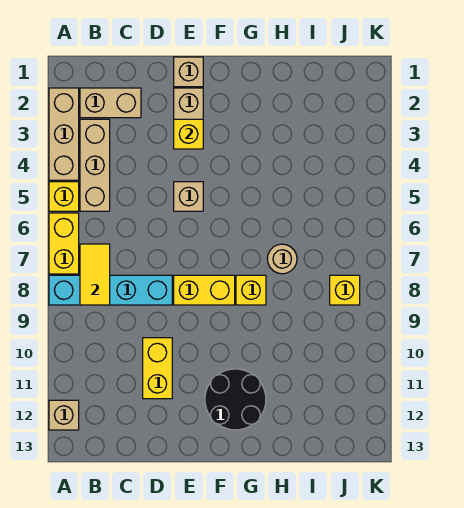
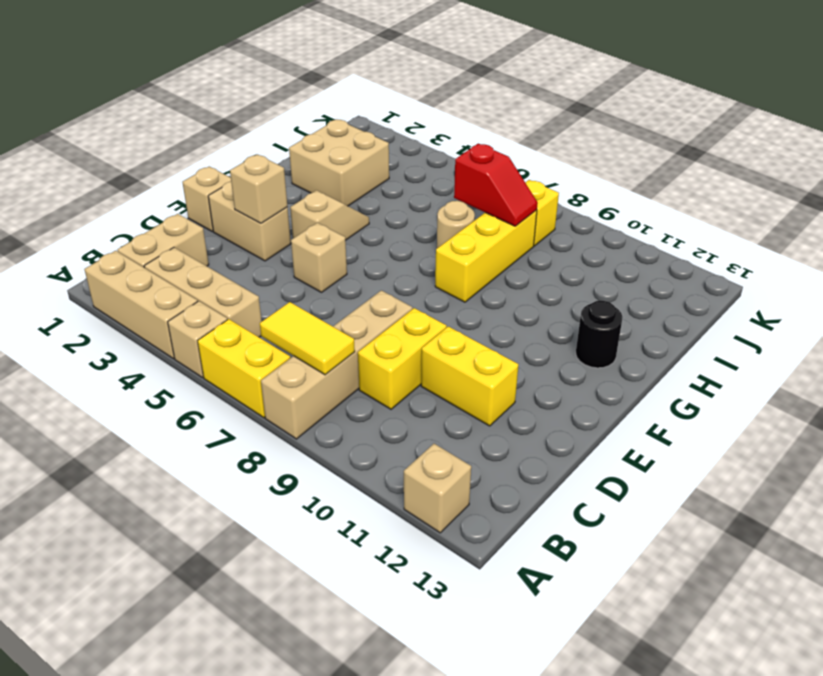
yellow 1x1 brick [49,182,79,211] -> tan 1x1 brick [168,301,227,378]
cyan 1x4 brick [49,275,172,305] -> tan 1x4 brick [261,290,413,439]
yellow 1x1 brick [174,119,203,149] -> tan 1x1 brick [230,154,287,223]
yellow 1x2 brick [174,275,235,305] -> yellow 1x2 brick moved to [358,308,447,409]
none -> tan 1x2 slope [290,190,369,240]
black 2x2 round brick [205,369,266,430] -> black 1x1 round brick [576,301,623,368]
yellow 1x1 brick [236,275,266,305] -> yellow 1x3 brick [435,210,537,302]
none -> tan 2x2 brick [289,120,389,206]
none -> red 1x2 slope [454,144,538,226]

